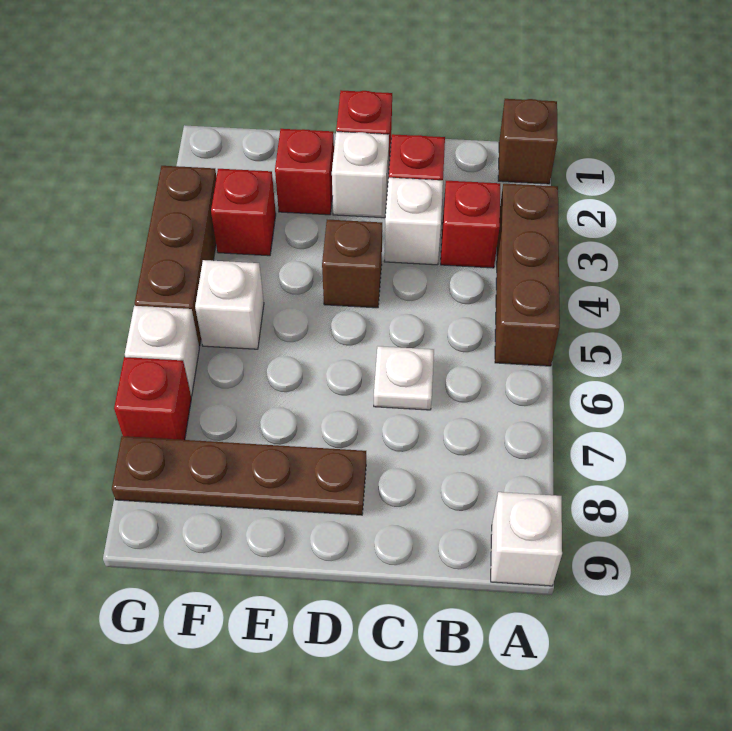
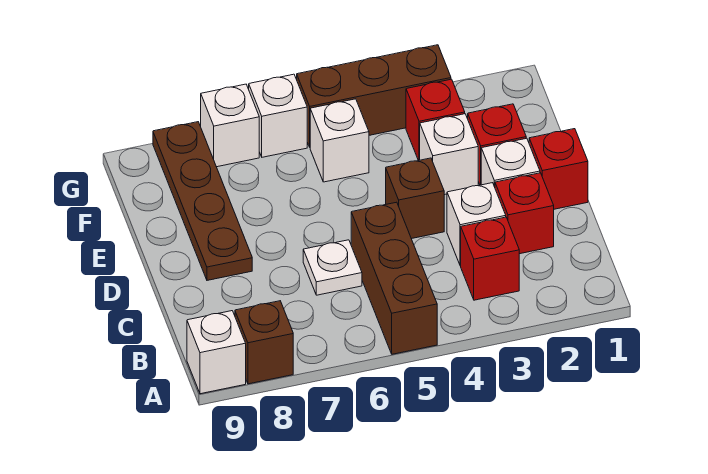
brown 1x1 brick [498,99,558,184] -> brown 1x1 brick moved to [235,301,293,384]
brown 1x3 brick [495,184,560,366] -> brown 1x3 brick turned to [351,202,437,354]
none -> white 1x1 brick [420,114,478,195]
red 1x1 brick [114,357,191,440] -> white 1x1 brick [201,84,259,167]

